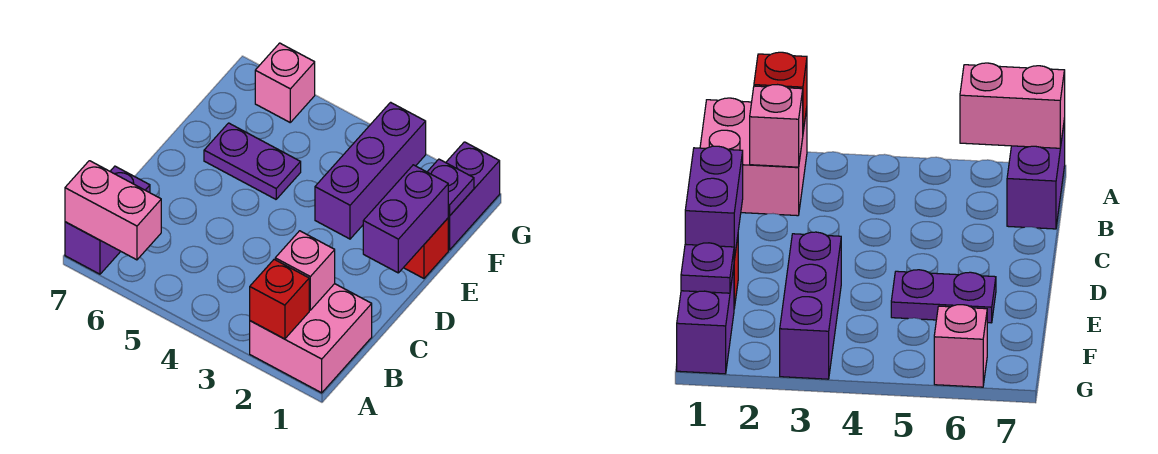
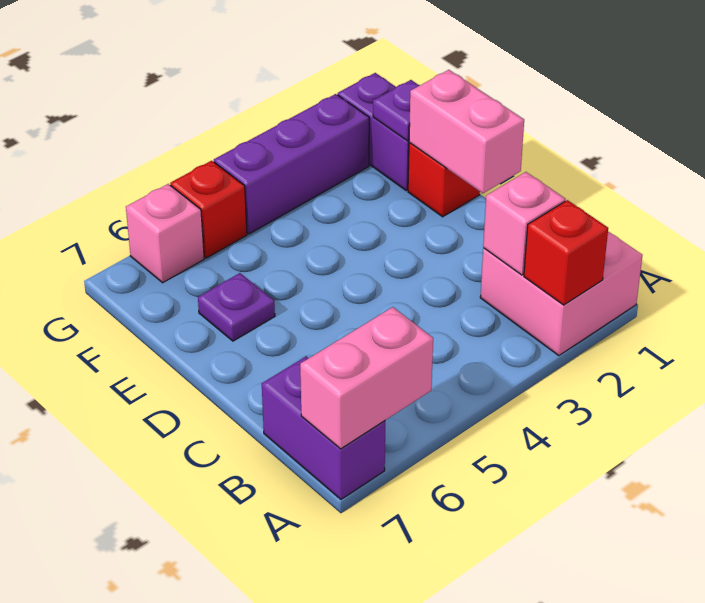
purple 1x2 brick [363,165,448,273] -> pink 1x2 brick [409,70,524,193]
purple 1x3 brick [315,102,426,239] -> purple 1x3 brick turned to [214,94,369,234]
purple 1x2 plate [204,123,301,199] -> purple 1x1 plate [198,273,275,341]
none -> red 1x1 brick [170,161,247,258]

